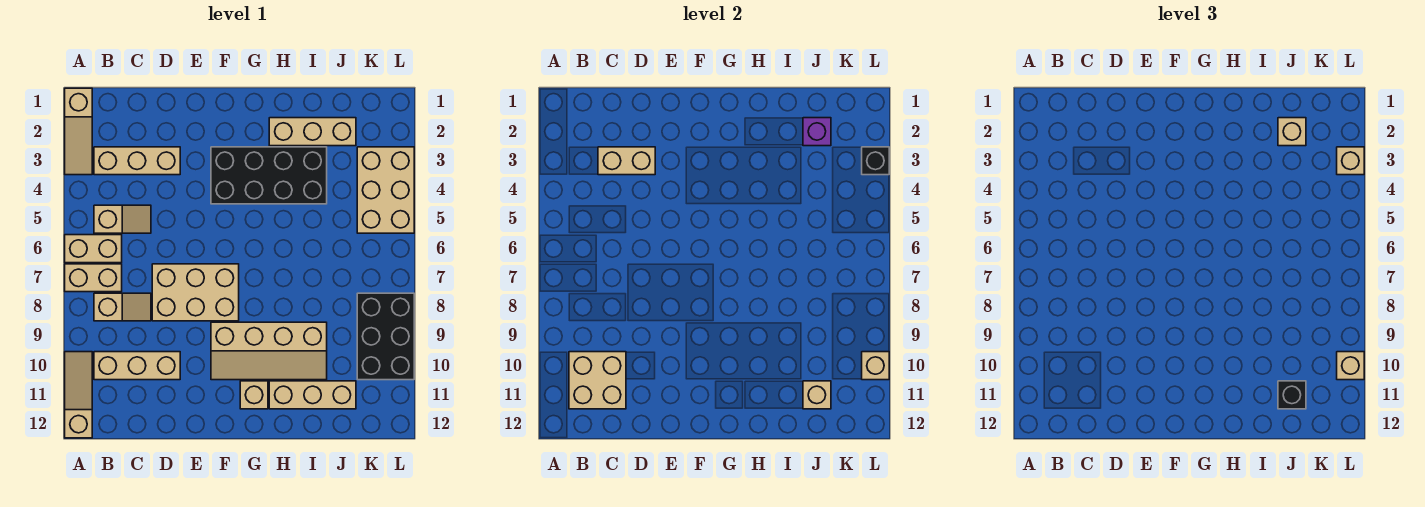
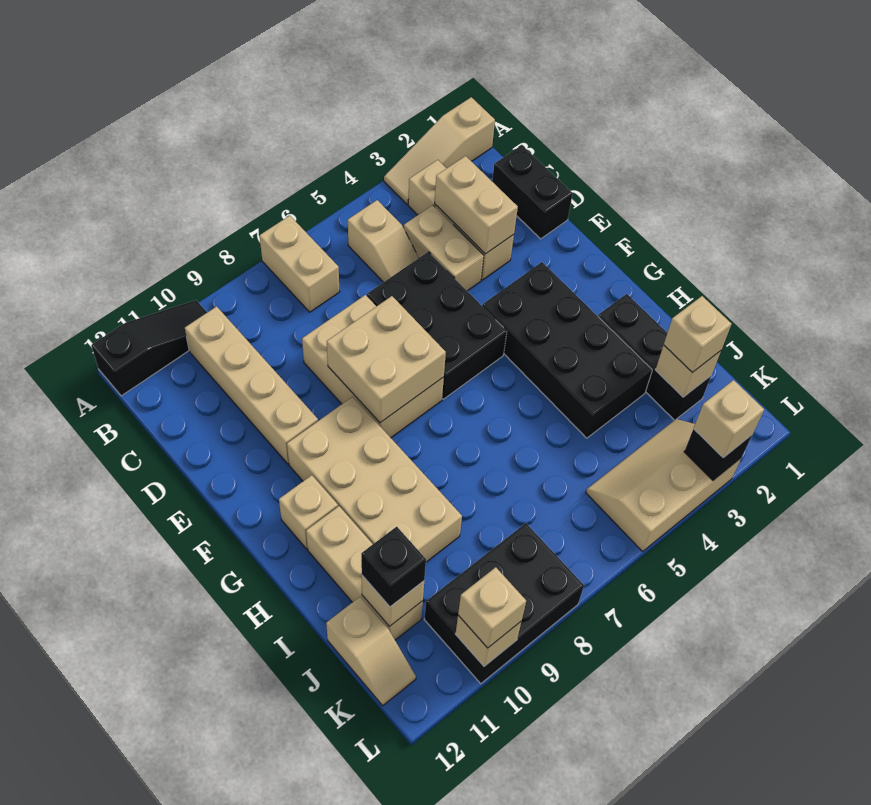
tan 1x2 brick [65,235,122,263] -> tan 1x2 brick moved to [404,205,484,291]
tan 1x3 slope [65,352,92,438] -> black 1x3 slope [91,300,207,396]
tan 1x2 slope [94,293,151,321] -> tan 1x2 slope moved to [326,597,416,706]
tan 1x3 brick [94,352,180,380] -> tan 1x4 brick [185,306,318,464]
tan 2x2 brick [569,352,626,409] -> tan 2x2 brick moved to [327,296,446,423]
none -> black 1x2 brick [492,145,573,239]
none -> black 2x3 brick [367,252,507,399]
tan 2x4 slope [211,322,327,380] -> tan 2x4 brick [287,397,462,562]
tan 1x3 brick [269,118,356,146] -> black 1x3 brick [598,294,711,420]
purple 1x1 brick [803,118,831,146] -> tan 1x1 brick [656,345,721,397]
tan 2x3 brick [357,147,414,233] -> tan 2x3 slope [586,419,741,551]

